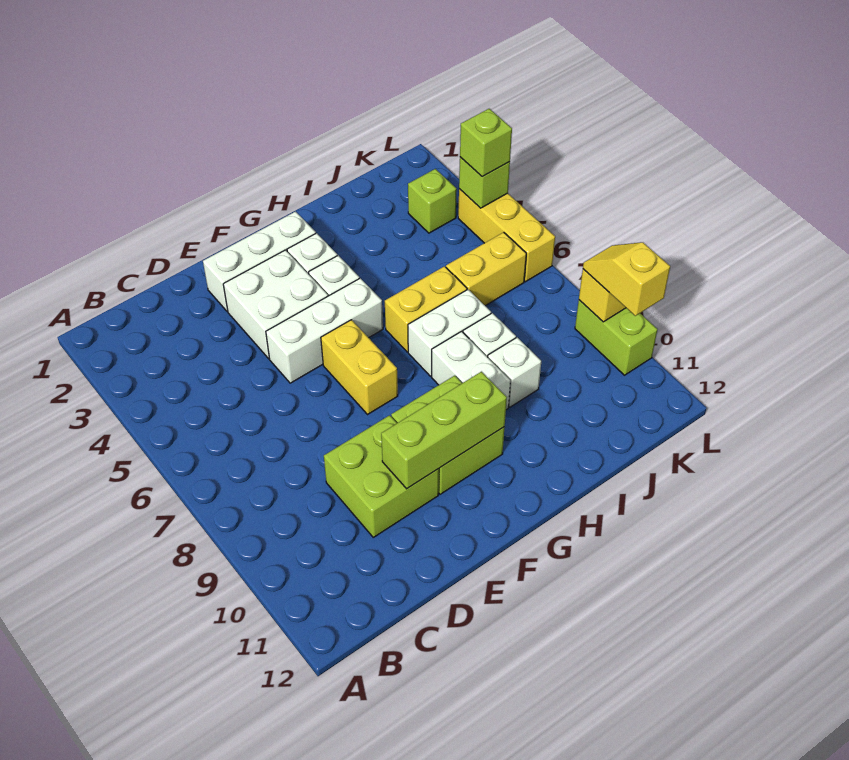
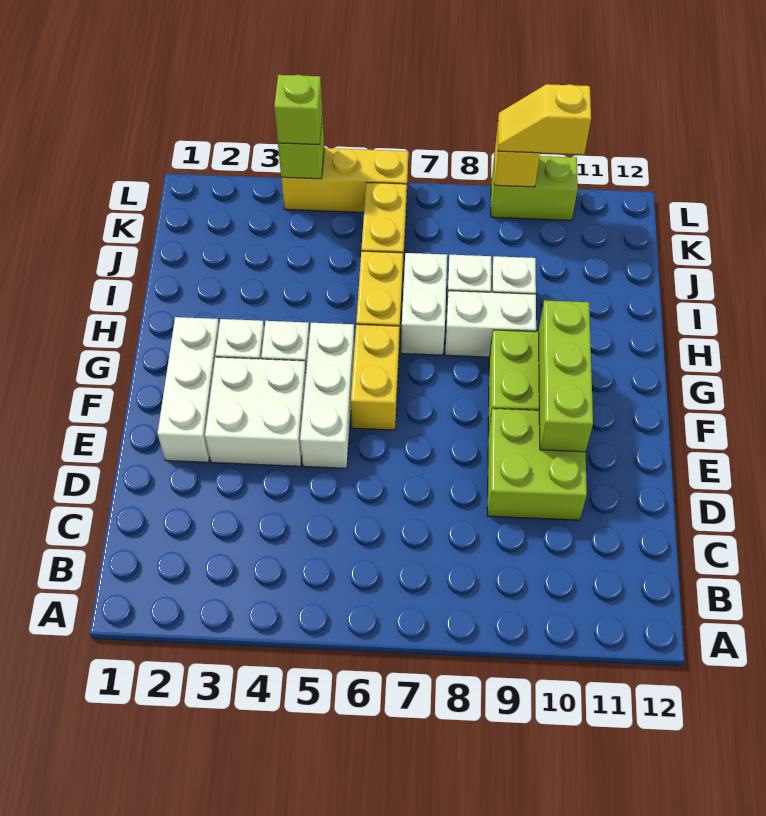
yellow 1x2 brick [321,320,398,414] -> yellow 1x2 brick turned to [351,324,399,430]
lime 1x1 brick [408,169,457,233] -> none

